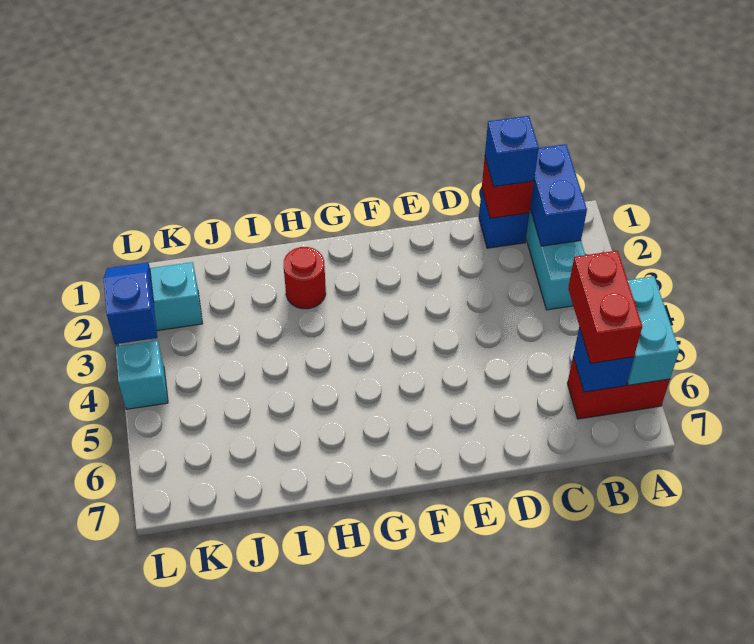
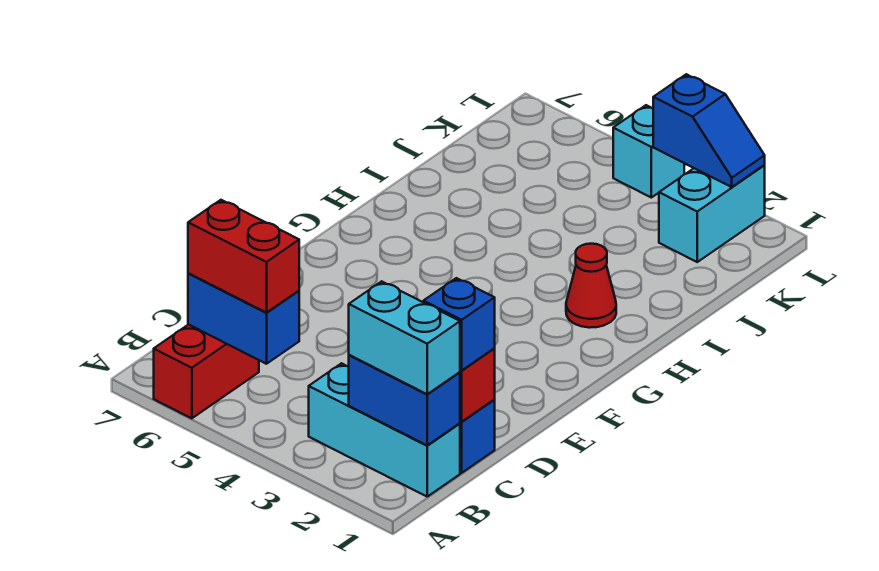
cyan 1x2 brick [627,276,679,385] -> cyan 1x2 brick moved to [349,281,460,394]
blue 1x1 brick [573,327,634,392] -> blue 1x2 brick [188,273,299,364]
red 1x1 round brick [284,247,326,309] -> red 1x1 cone [566,244,616,328]

